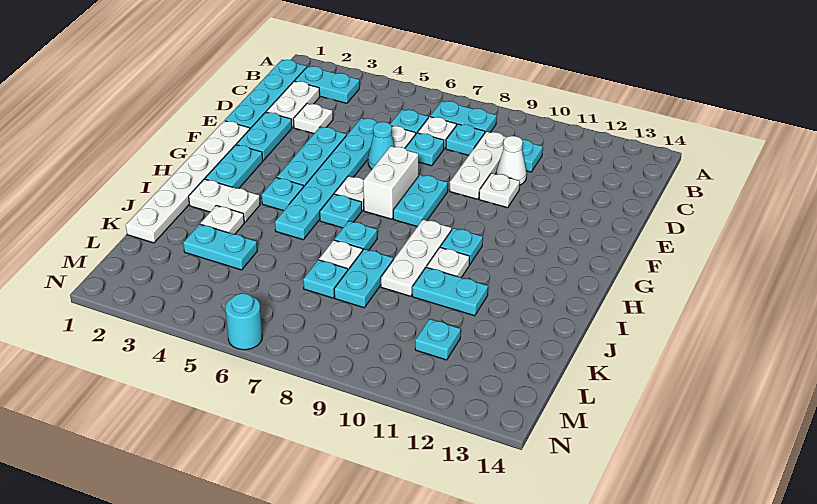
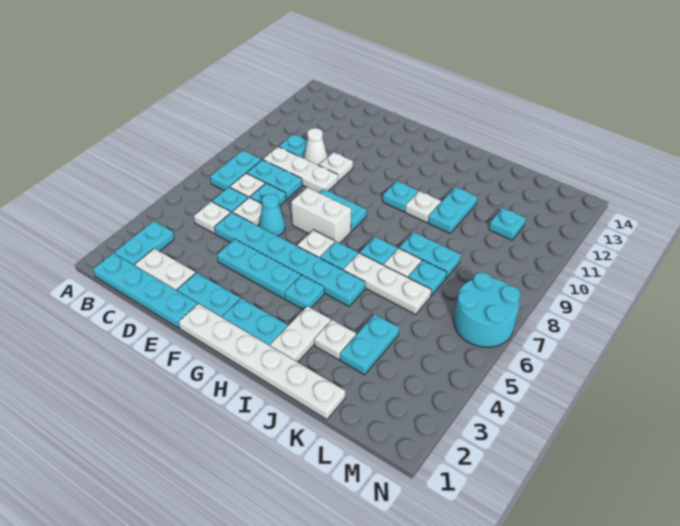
cyan 1x1 plate [446,124,485,155] -> cyan 1x2 plate [247,160,302,199]
white 1x1 plate [293,104,333,134] -> white 1x1 plate moved to [194,202,231,234]
white 1x3 plate [381,219,452,296] -> white 1x3 plate moved to [343,253,431,314]
cyan 1x1 round brick [225,293,262,350] -> cyan 2x2 round brick [454,273,520,347]

